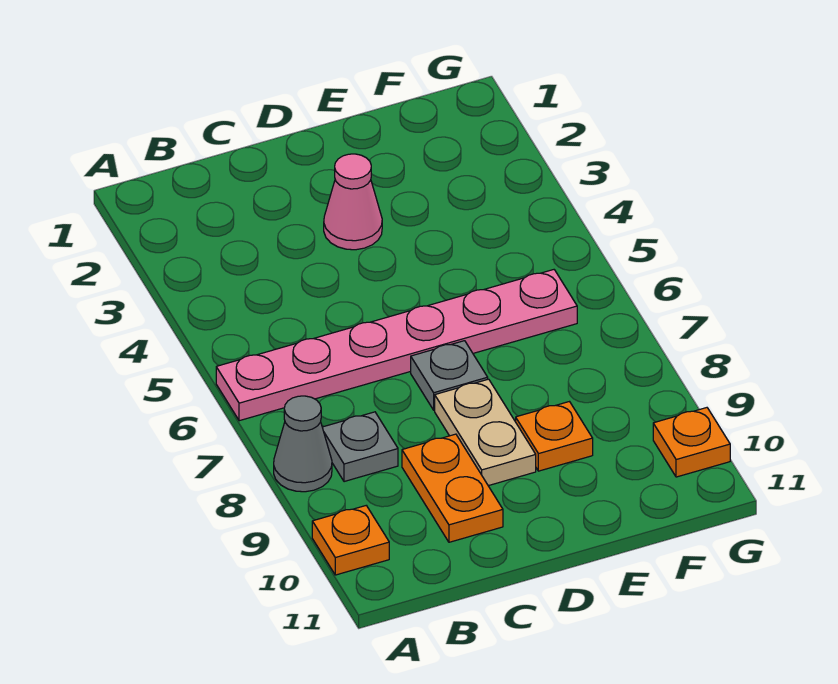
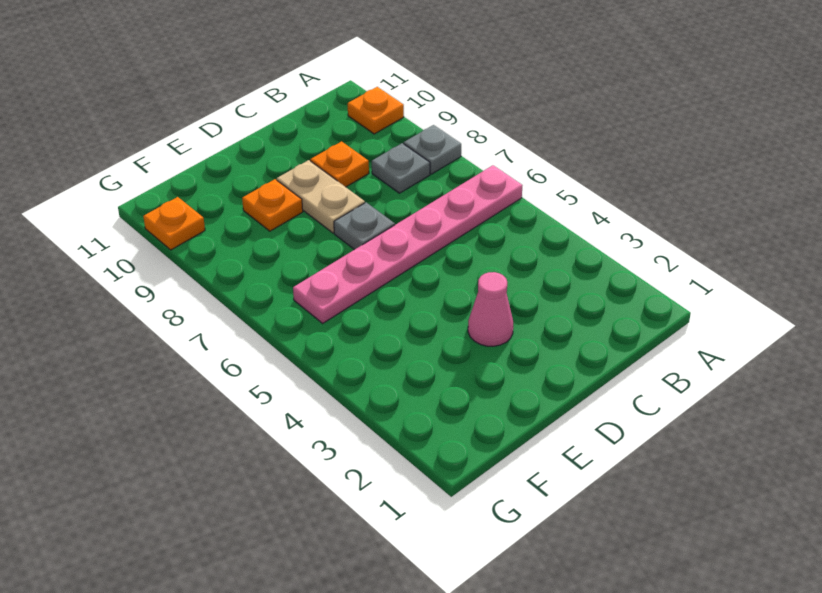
grey 1x1 cone [274,396,332,492] -> grey 1x1 plate [404,125,461,174]
orange 1x2 plate [402,434,503,542] -> orange 1x1 plate [310,141,369,187]

